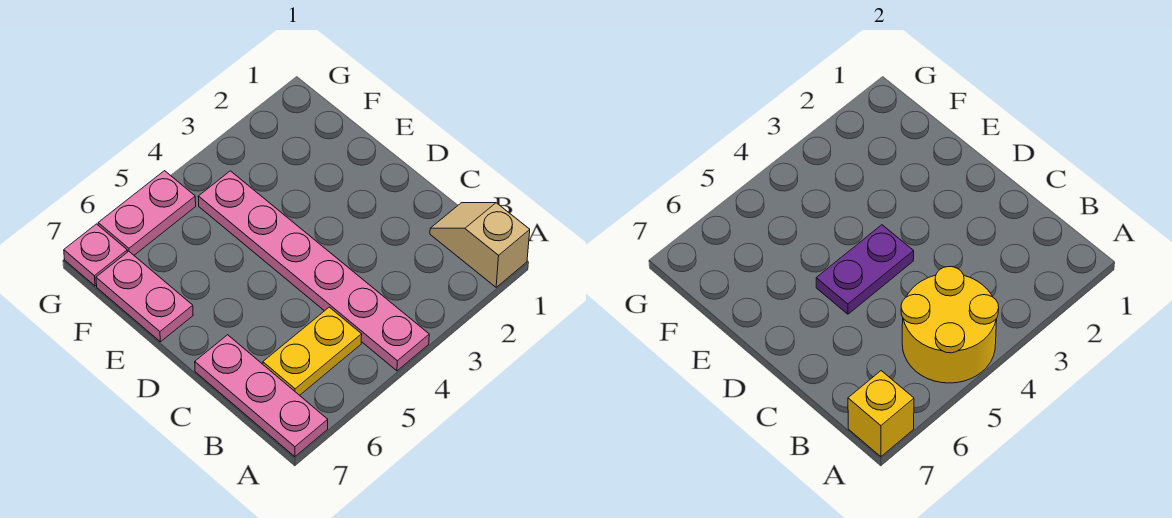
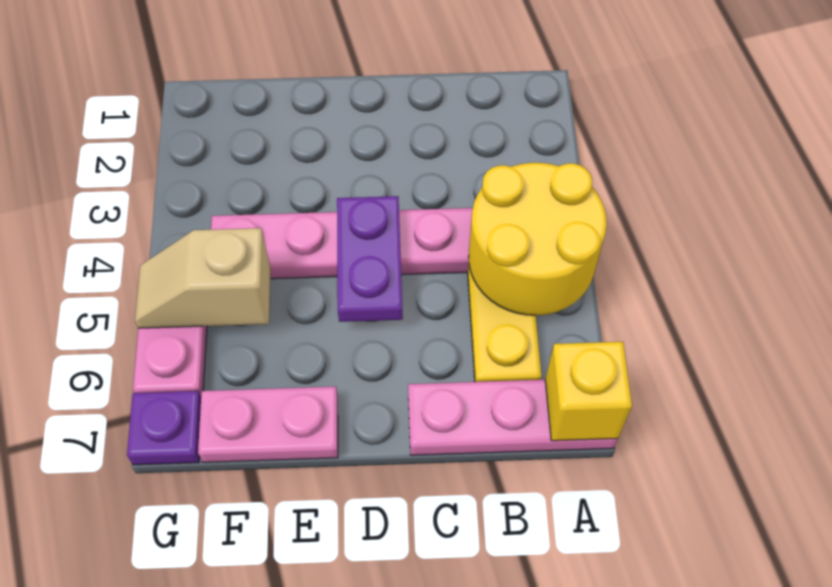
tan 1x2 slope [430,203,530,287] -> tan 1x2 slope moved to [135,228,271,328]
pink 1x1 plate [64,224,127,286] -> purple 1x1 plate [127,391,201,465]

